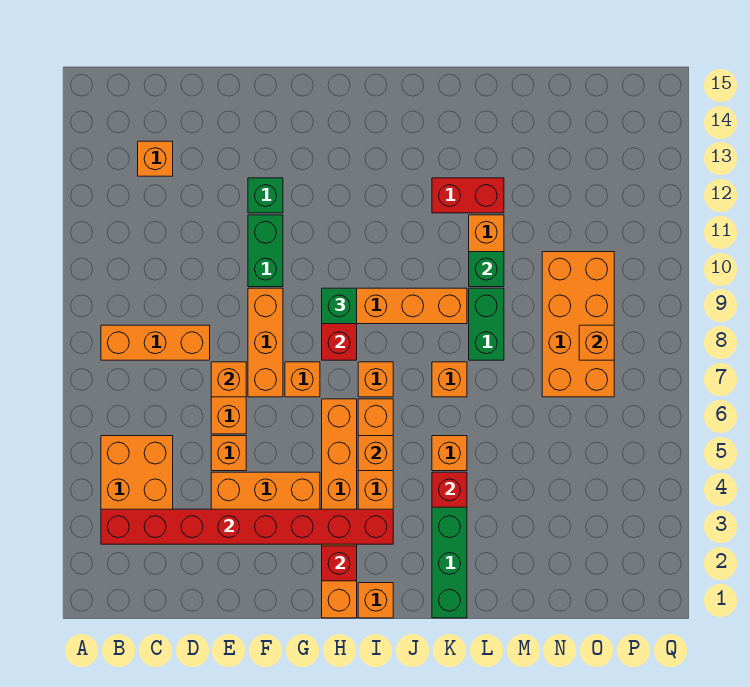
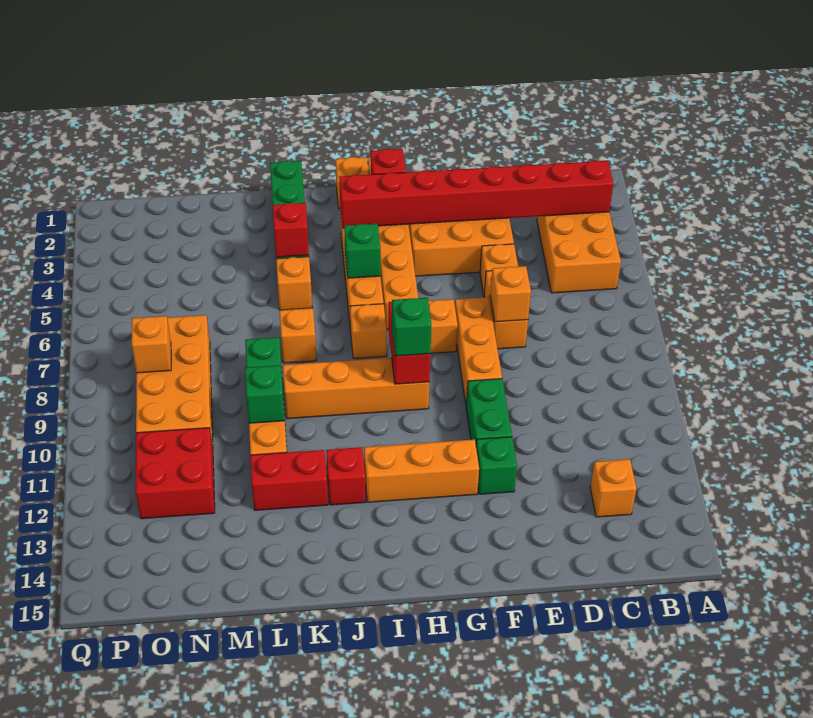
orange 1x3 brick [101,325,210,360] -> orange 1x3 brick moved to [364,439,479,502]
orange 1x1 brick [358,436,393,471] -> green 1x1 brick [344,224,381,278]
none -> red 1x1 brick [326,447,365,505]
none -> red 2x2 brick [136,428,215,519]

